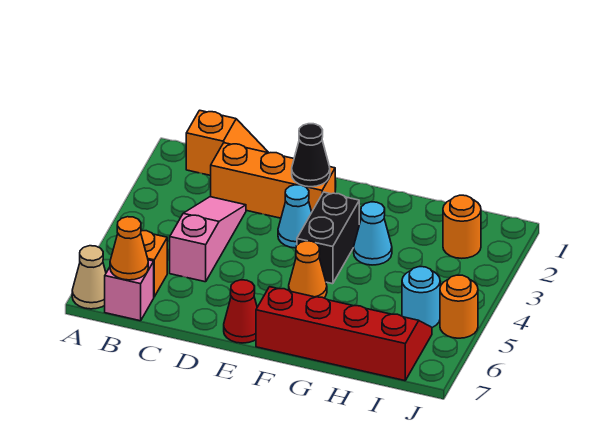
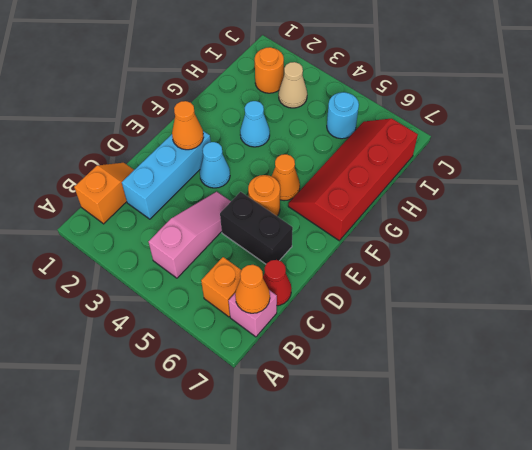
tan 1x1 cone [72,246,106,309] -> tan 1x1 cone moved to [279,62,307,108]
orange 1x3 brick [211,143,335,218] -> cyan 1x3 brick [122,131,211,219]
pink 1x3 slope [170,197,246,282] -> pink 1x3 slope turned to [148,192,231,278]
black 1x1 cone [292,124,330,187] -> orange 1x1 cone [172,101,203,150]
red 1x1 cone [224,280,257,343] -> red 1x1 cone moved to [263,260,291,306]
black 1x2 brick [297,192,359,284] -> black 1x2 brick moved to [220,192,293,264]
orange 1x1 round brick [440,275,478,338] -> orange 1x1 round brick moved to [248,175,280,216]

